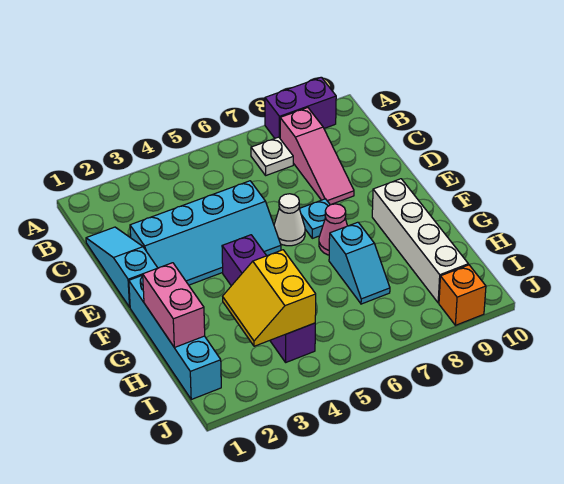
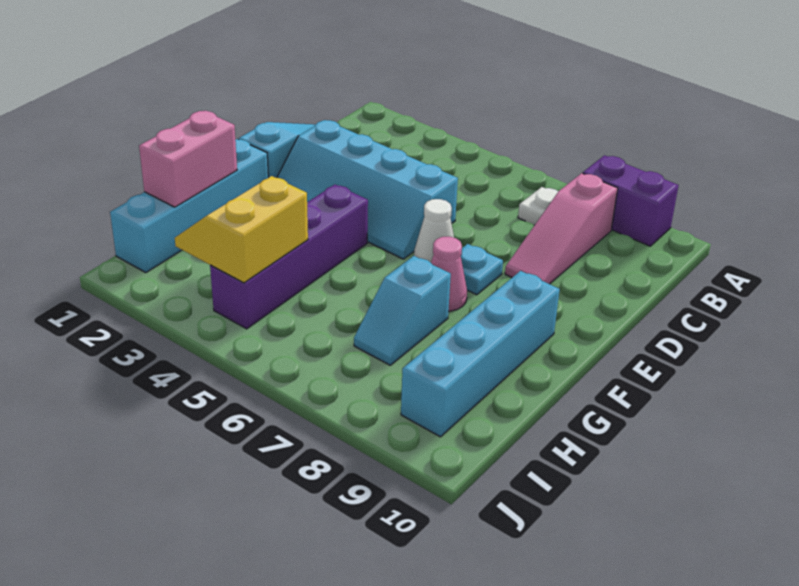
white 1x4 brick [372,179,468,303] -> cyan 1x4 brick [401,271,560,437]
orange 1x1 brick [439,265,486,325] -> none

